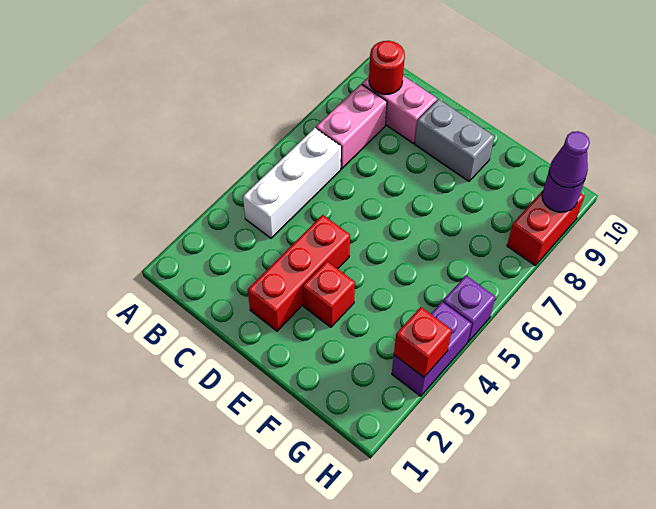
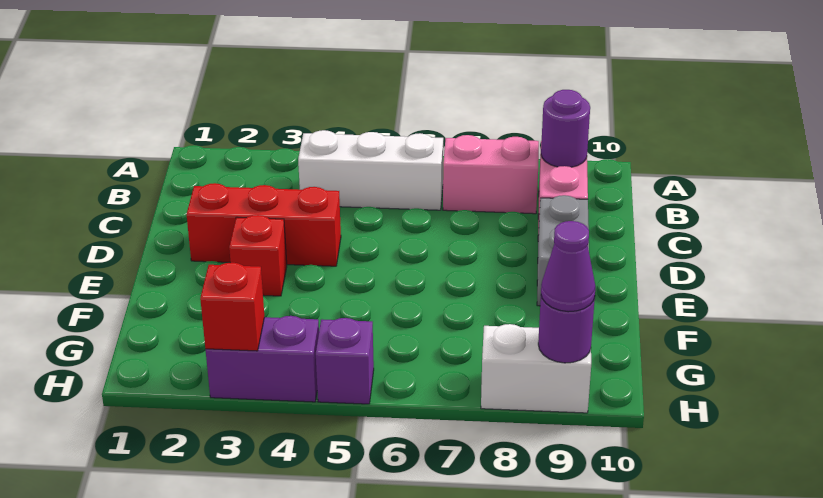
red 1x1 round brick [369,41,405,94] -> purple 1x1 round brick [541,90,590,167]
red 1x2 brick [507,191,585,265] -> white 1x2 brick [481,324,591,413]

